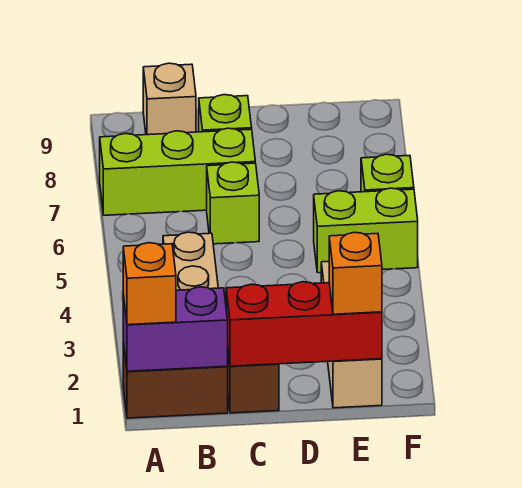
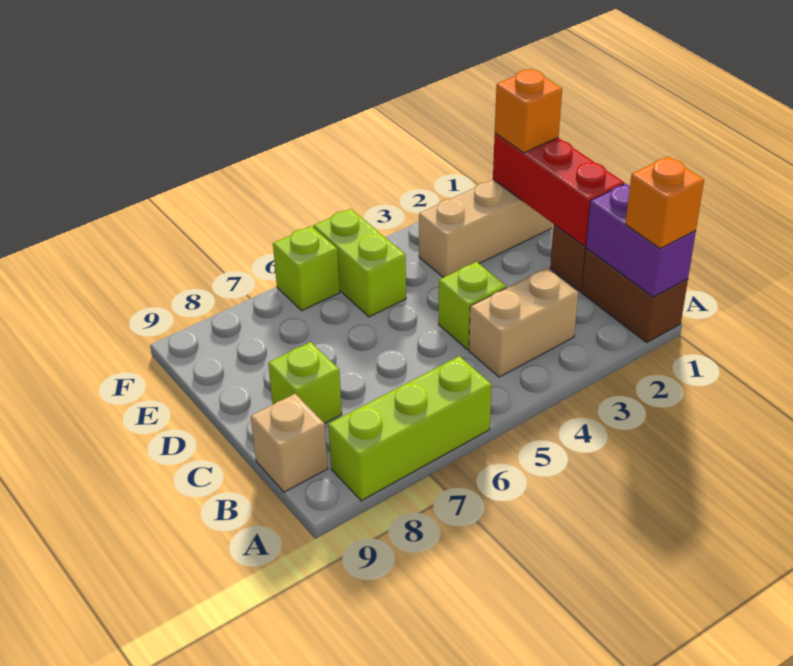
lime 1x3 brick [100,128,255,215] -> lime 1x3 brick turned to [328,356,492,501]
lime 1x1 brick [207,162,259,244] -> lime 1x1 brick moved to [439,262,506,350]

